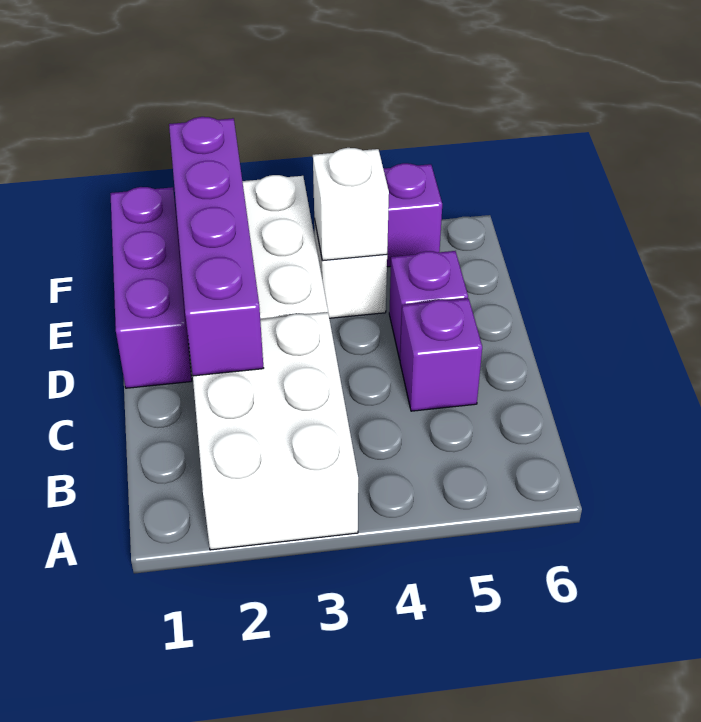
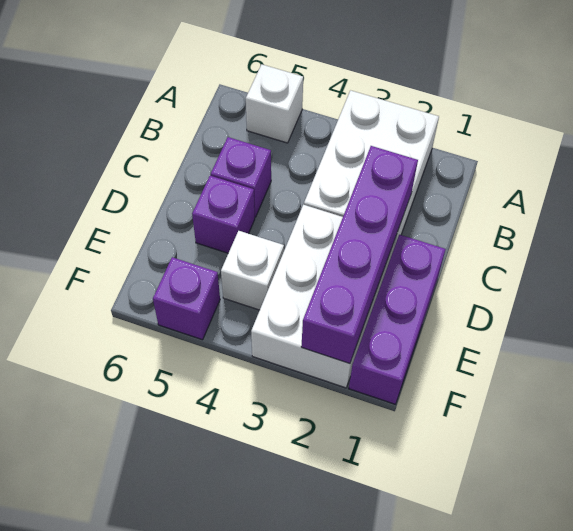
white 1x1 brick [313,148,389,261] -> white 1x1 brick moved to [246,64,303,143]

